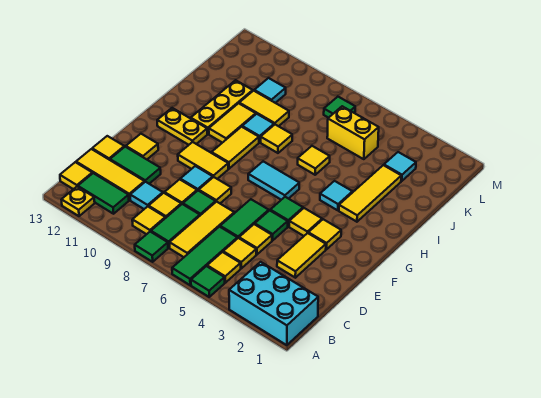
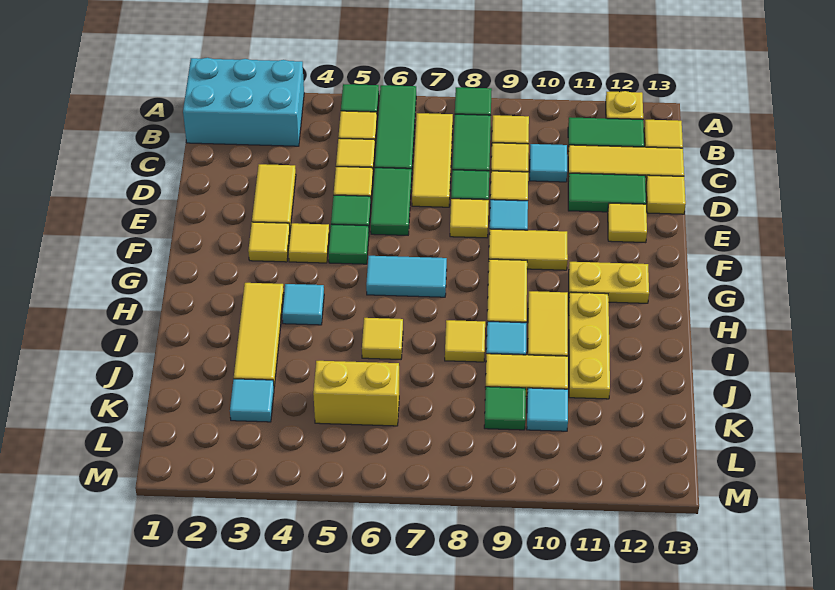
green 1x1 tile [324,97,355,118] -> green 1x1 tile moved to [484,387,526,430]

